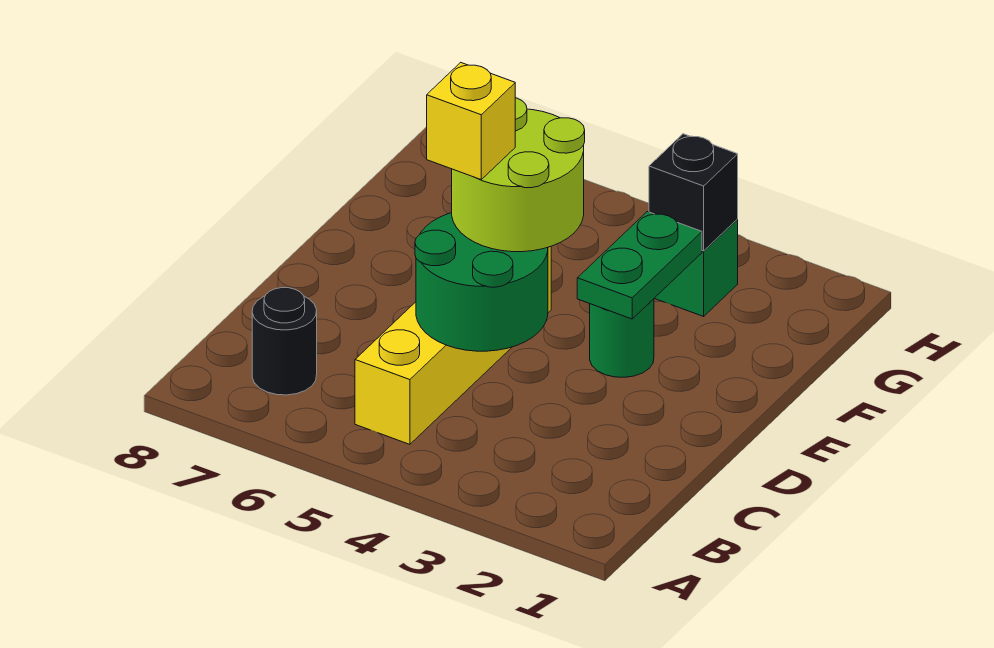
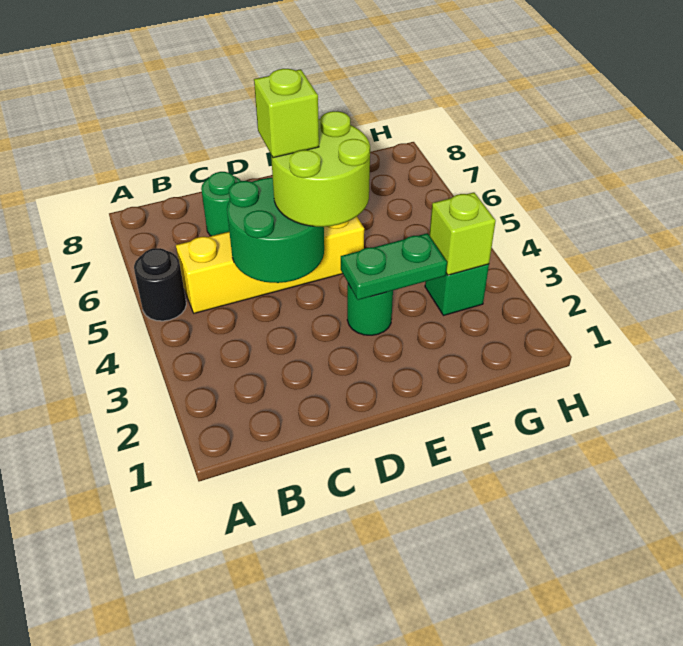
black 1x1 round brick [252,288,317,395] -> black 1x1 round brick moved to [134,248,186,321]
none -> green 1x1 round brick [201,172,241,236]
yellow 1x1 brick [427,62,515,179] -> lime 1x1 brick [254,69,319,158]
black 1x1 brick [649,134,738,251] -> lime 1x1 brick [429,192,496,275]

